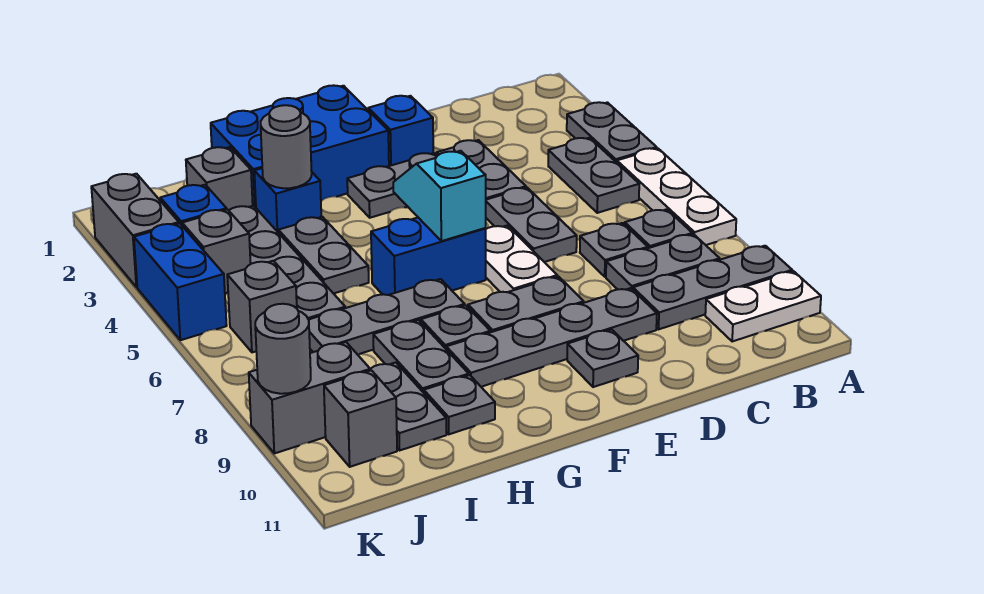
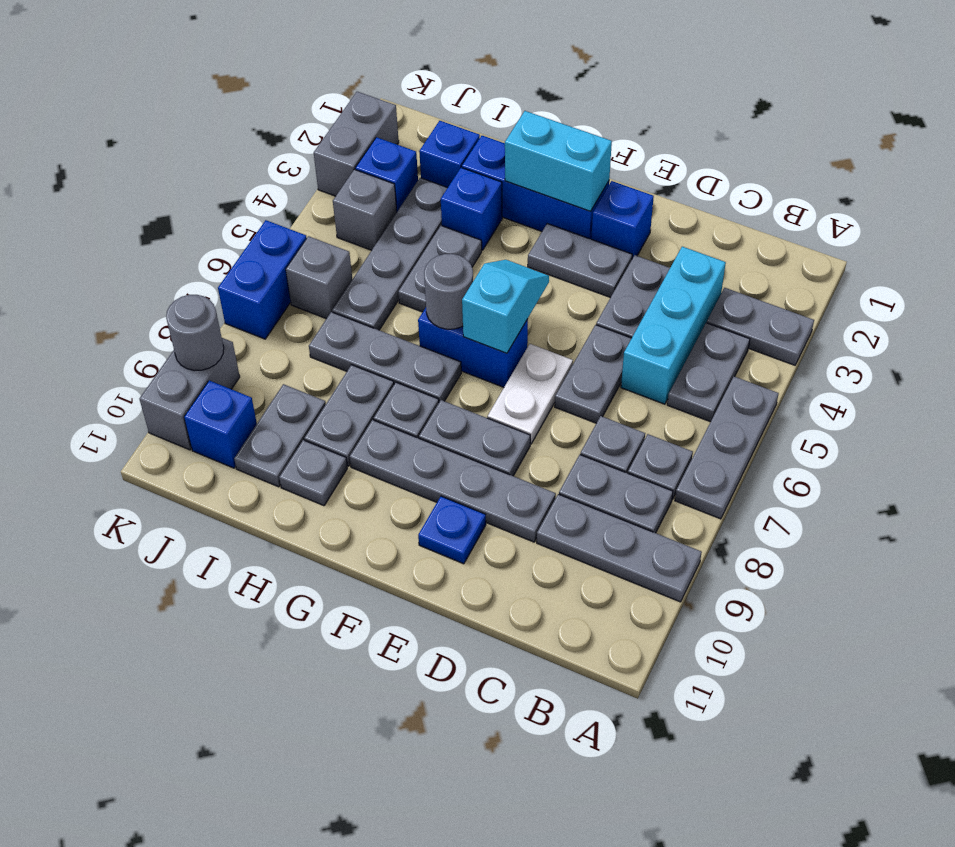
grey 1x2 plate [567,102,657,163] -> grey 1x2 plate turned to [707,288,814,365]
white 1x3 plate [617,148,736,245] -> grey 1x3 plate [675,377,779,519]
white 1x2 plate [705,271,821,342] -> none
none -> cyan 1x3 brick [621,247,726,404]
grey 1x1 plate [567,330,638,387] -> blue 1x1 plate [418,496,486,564]
blue 2x3 brick [211,85,389,208] -> blue 1x3 brick [462,136,609,239]
none -> cyan 1x2 brick [505,111,612,211]
grey 1x1 round brick [261,105,312,188] -> grey 1x1 round brick moved to [424,254,473,329]
grey 1x1 brick [186,147,253,210] -> blue 1x1 brick [419,121,480,187]
grey 1x2 brick [249,342,370,453] -> grey 1x2 brick turned to [140,338,240,450]
grey 1x1 brick [324,370,397,467] -> blue 1x1 brick [184,380,257,468]
blue 1x2 brick [134,223,227,340] -> blue 1x2 brick moved to [218,220,307,339]

